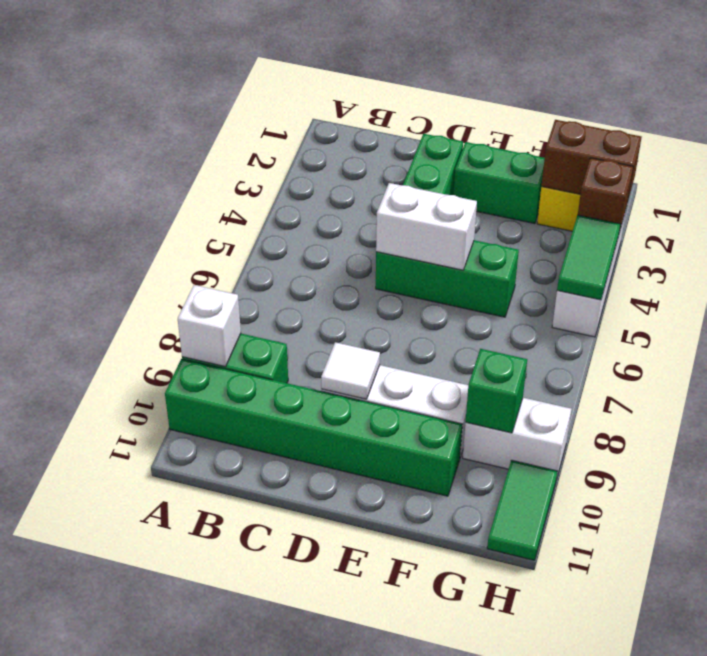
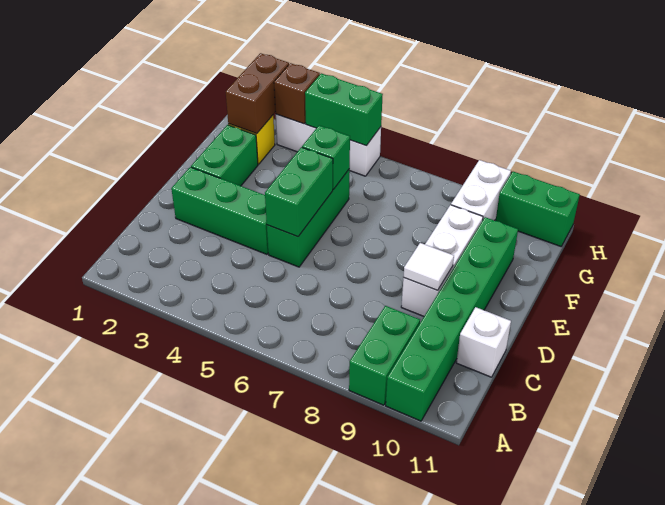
white 1x1 brick [178,285,241,367] -> white 1x1 brick moved to [456,307,511,377]
white 1x2 brick [376,183,477,270] -> green 1x2 brick [265,147,333,237]
green 1x1 brick [466,349,527,433] -> green 1x1 brick moved to [302,125,350,189]
green 1x2 tile [557,215,620,300] -> green 1x2 brick [305,73,383,146]
green 1x2 tile [487,460,558,560] -> green 1x2 brick [496,172,580,246]

